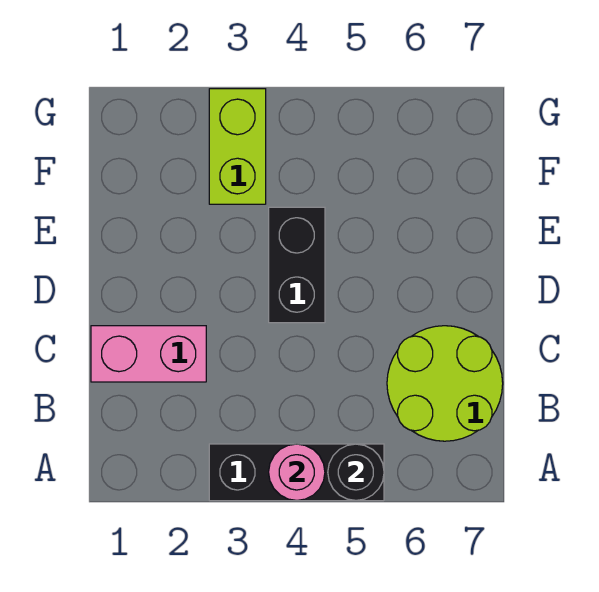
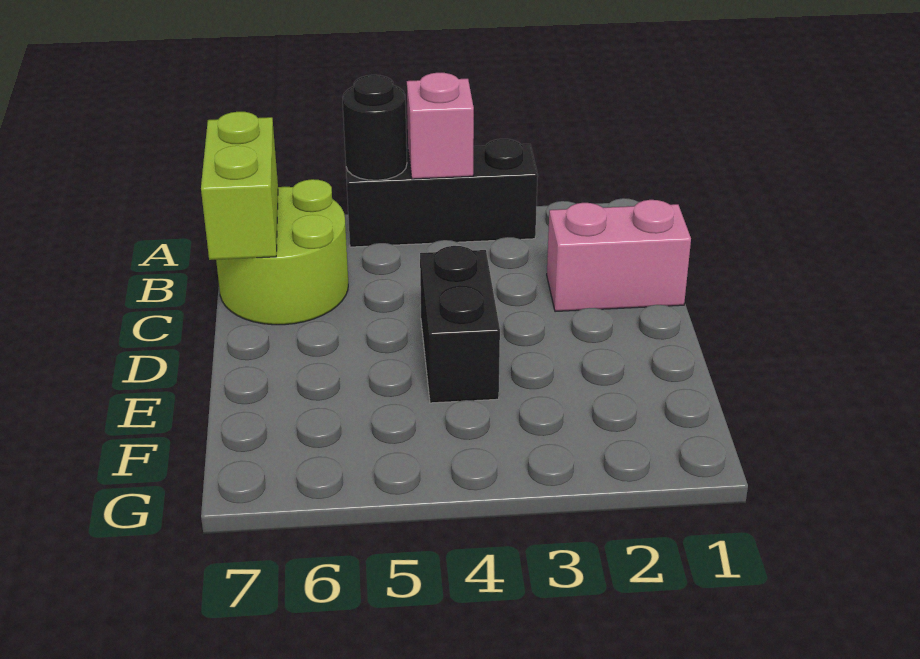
pink 1x1 round brick [269,444,325,500] -> pink 1x1 brick [407,73,474,179]
lime 1x2 brick [209,89,266,204] -> lime 1x2 brick moved to [201,112,278,260]

